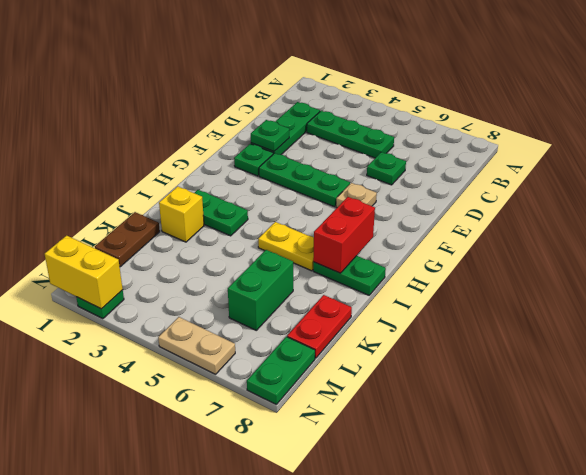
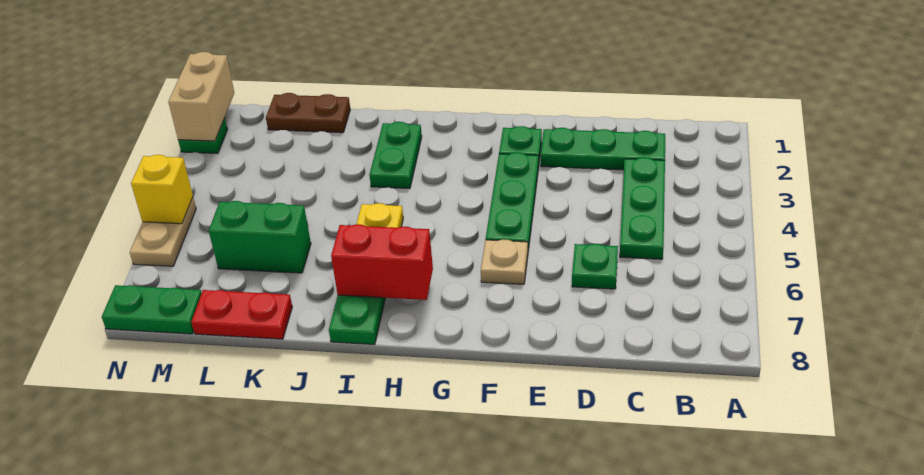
green 1x1 plate [251,120,289,151] -> none
yellow 1x1 brick [159,186,204,242] -> yellow 1x1 brick moved to [131,155,193,224]
yellow 1x2 brick [45,235,123,309] -> tan 1x2 brick [168,52,234,141]

